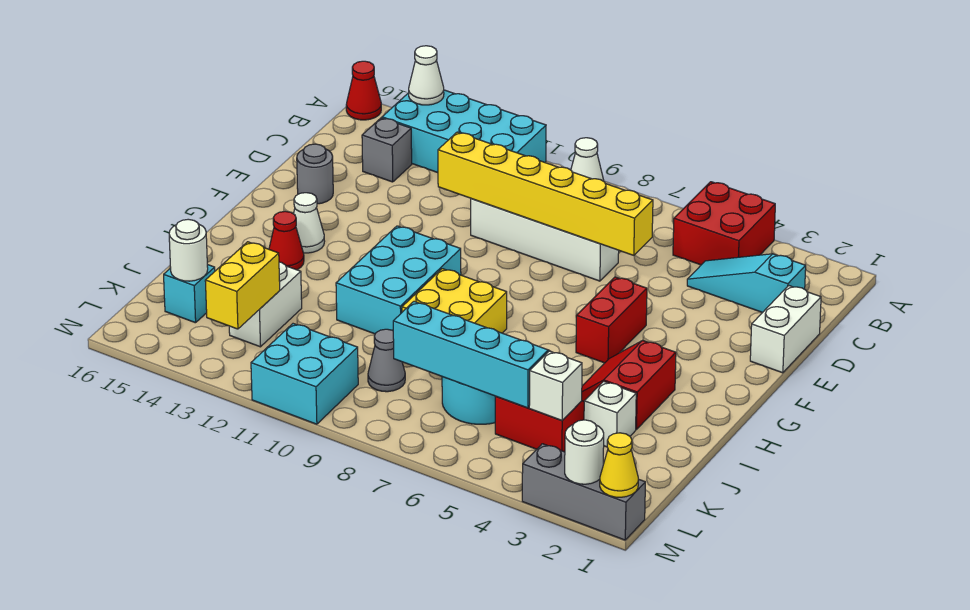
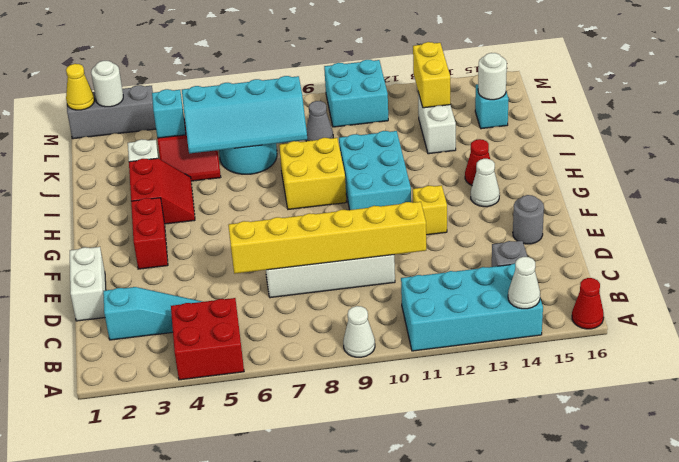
red 1x2 brick [576,277,647,363] -> red 1x2 brick moved to [131,198,168,269]
none -> yellow 1x1 brick [413,185,447,235]
white 1x1 brick [529,351,582,421] -> cyan 1x1 brick [152,89,186,138]

